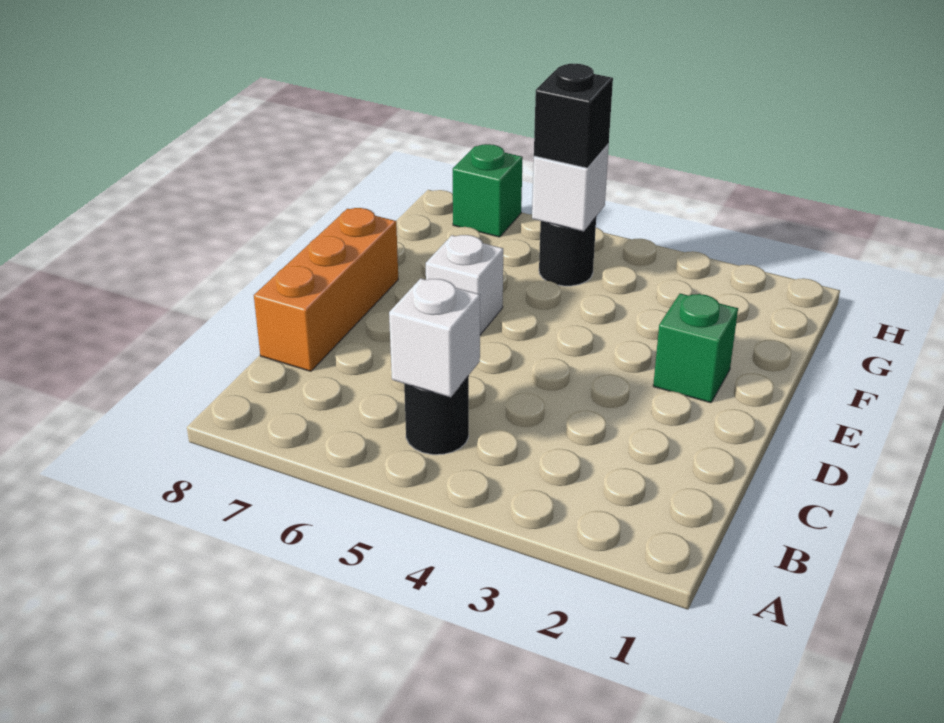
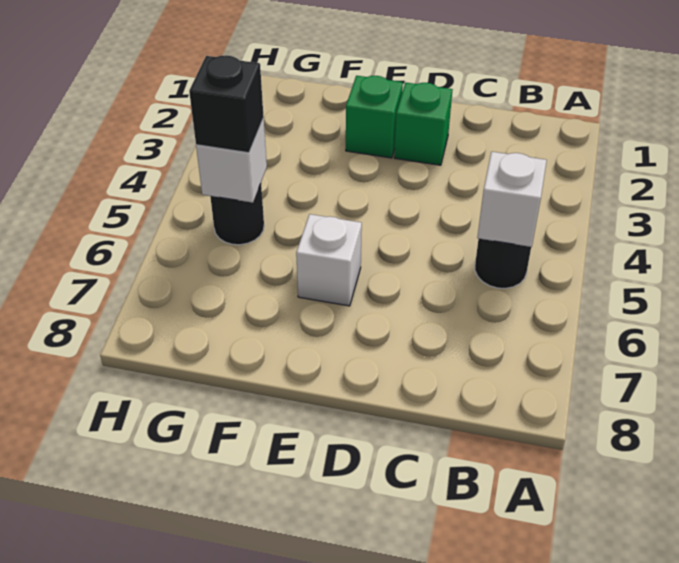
orange 1x3 brick [254,208,398,371] -> none
green 1x1 brick [453,144,523,237] -> green 1x1 brick moved to [394,82,453,165]

